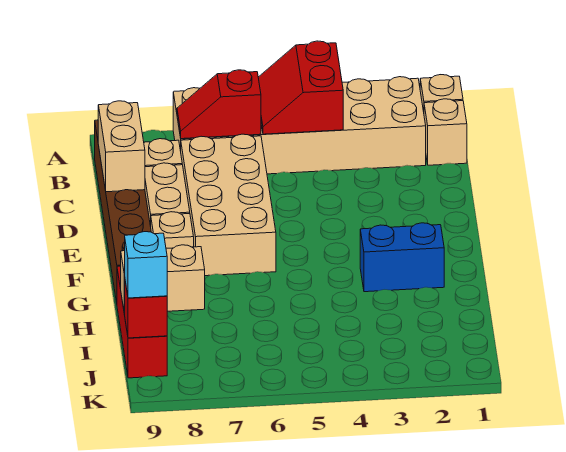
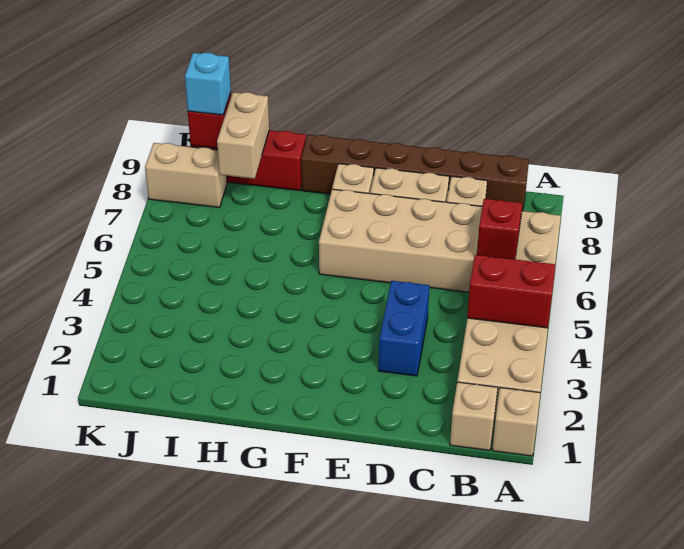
tan 1x2 brick [98,101,145,192] -> tan 1x2 brick moved to [145,143,227,207]
blue 1x2 brick [360,223,444,292] -> blue 1x2 brick moved to [379,281,429,376]

